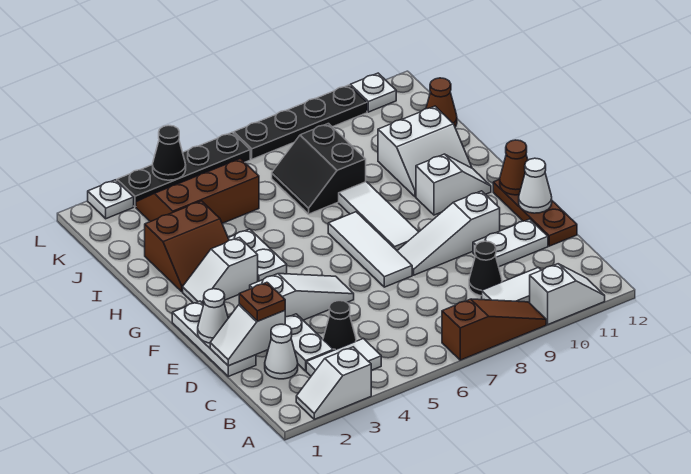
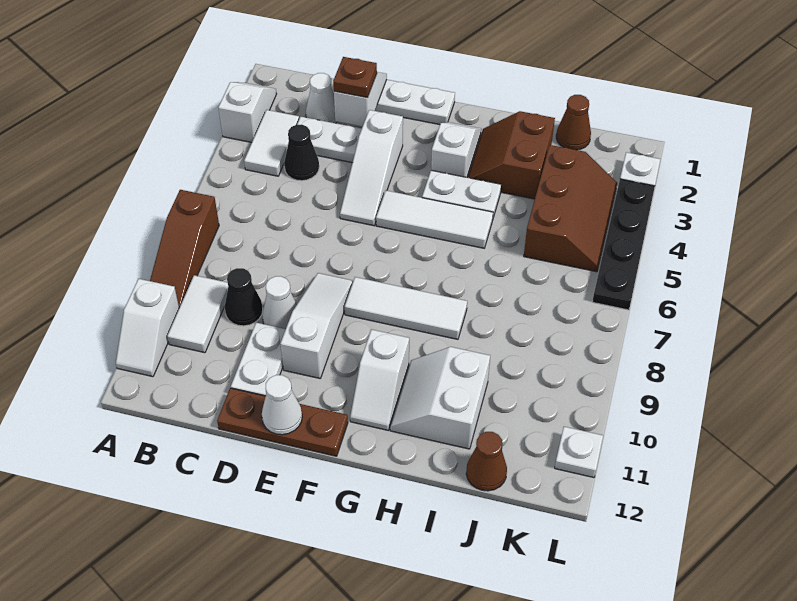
white 1x1 cone [198,289,228,343] -> white 1x1 cone moved to [262,276,297,329]
white 1x3 tile [328,212,412,287] -> white 1x3 tile moved to [376,191,493,248]
brown 1x1 cone [500,140,528,195] -> brown 1x1 cone moved to [556,95,591,150]
black 2x2 slope [272,124,366,214] -> none
black 1x1 cone [153,125,186,180] -> none
black 1x4 plate [234,85,367,159] -> none

